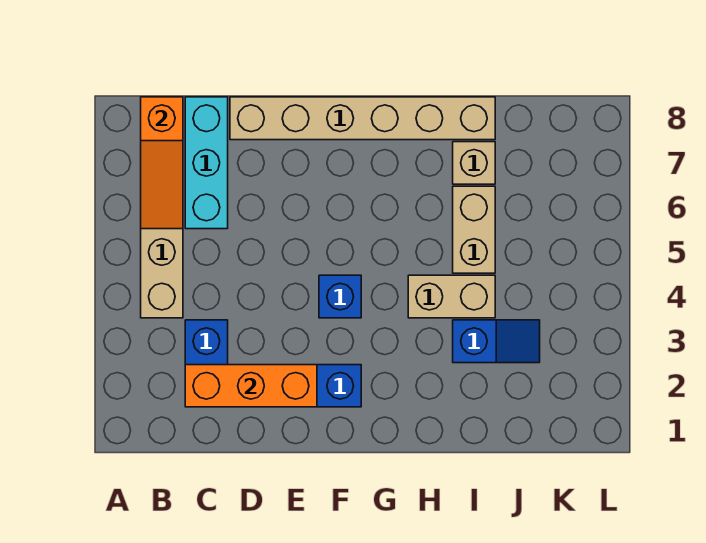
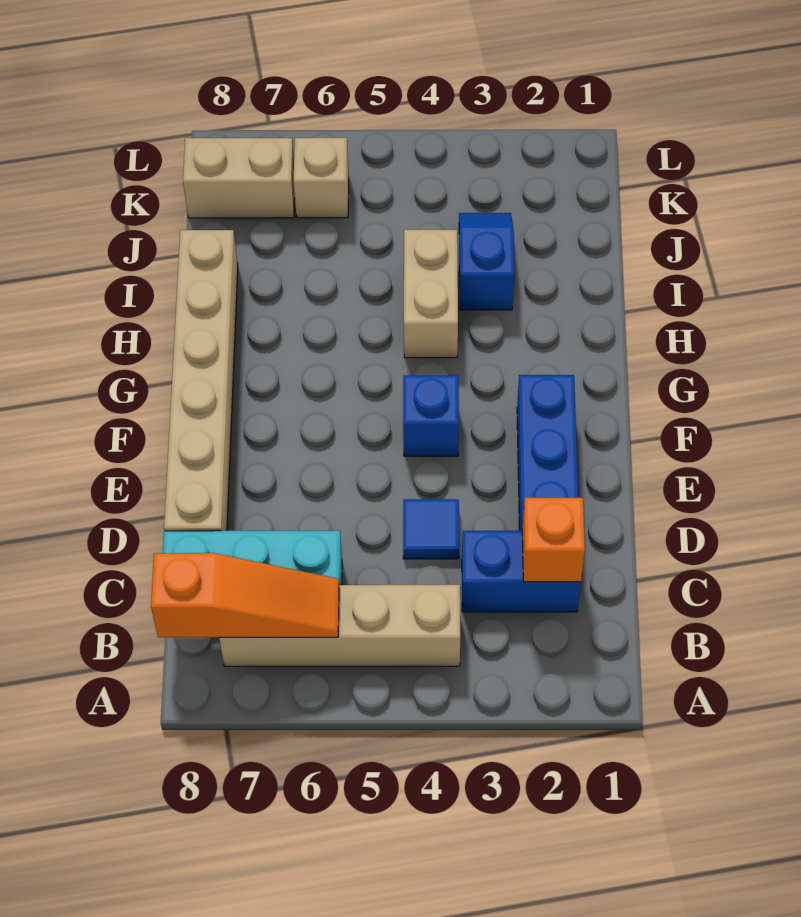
orange 1x3 brick [185,365,317,407] -> orange 1x1 brick [522,498,585,582]
none -> blue 1x1 tile [403,499,459,559]
tan 1x2 brick [453,186,495,273] -> tan 1x2 brick moved to [183,138,295,218]
tan 1x1 brick [453,142,495,184] -> tan 1x1 brick moved to [294,138,349,218]

